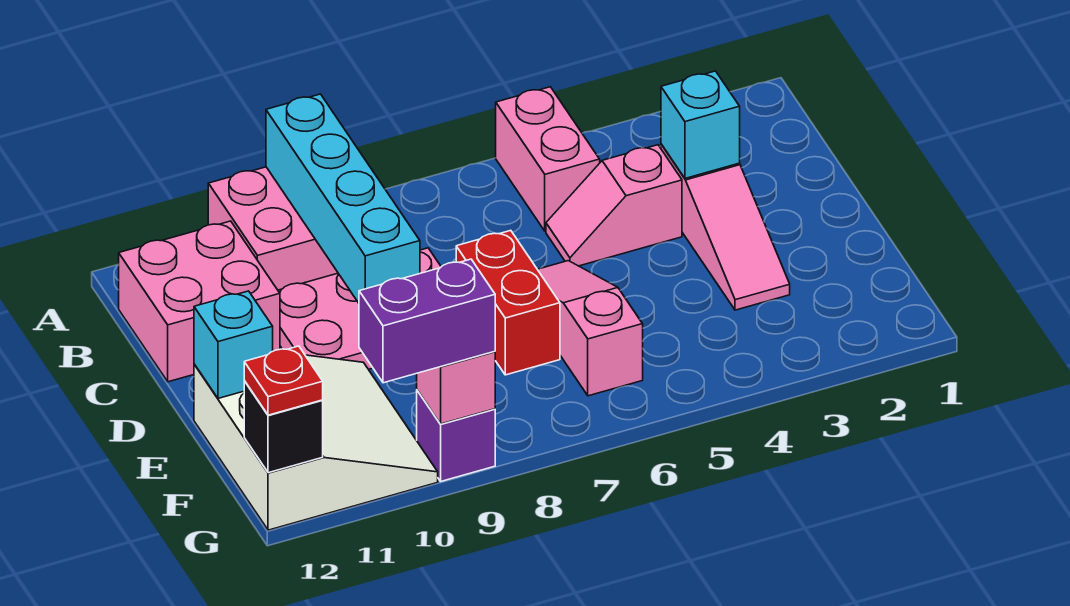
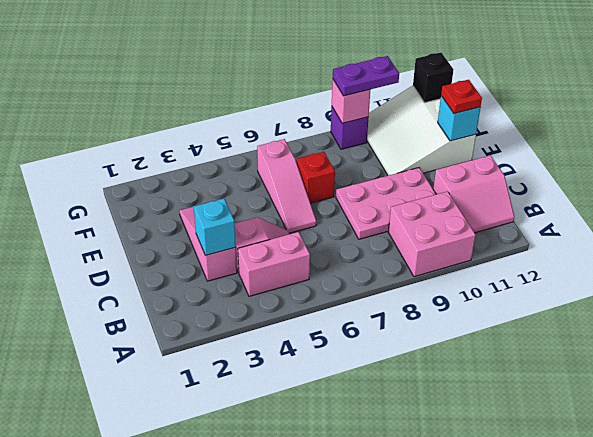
pink 1x2 brick [496,87,600,231] -> pink 1x2 brick turned to [238,232,310,296]
cyan 1x4 brick [266,94,420,303] -> none
pink 2x2 brick [119,221,280,382] -> pink 2x2 slope [433,155,514,233]
red 1x2 brick [456,230,560,375] -> red 1x1 brick [297,152,335,203]
purple 1x2 brick [359,259,495,383] -> purple 1x2 plate [333,56,399,96]
red 1x1 plate [244,346,323,415] -> red 1x1 plate moved to [441,80,482,114]

